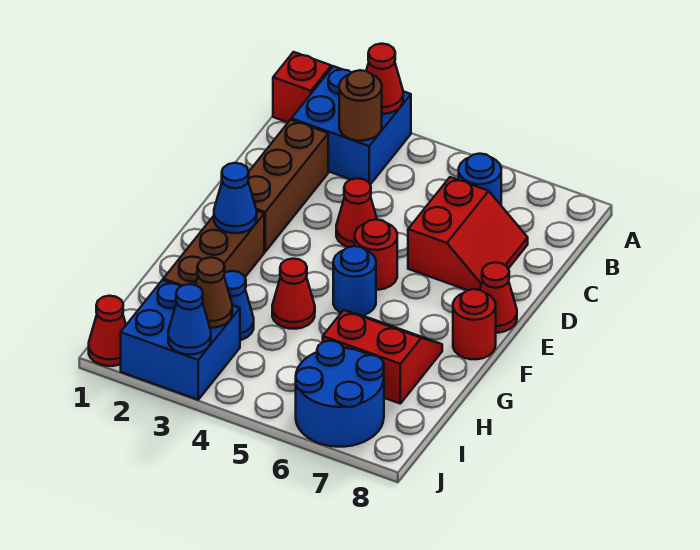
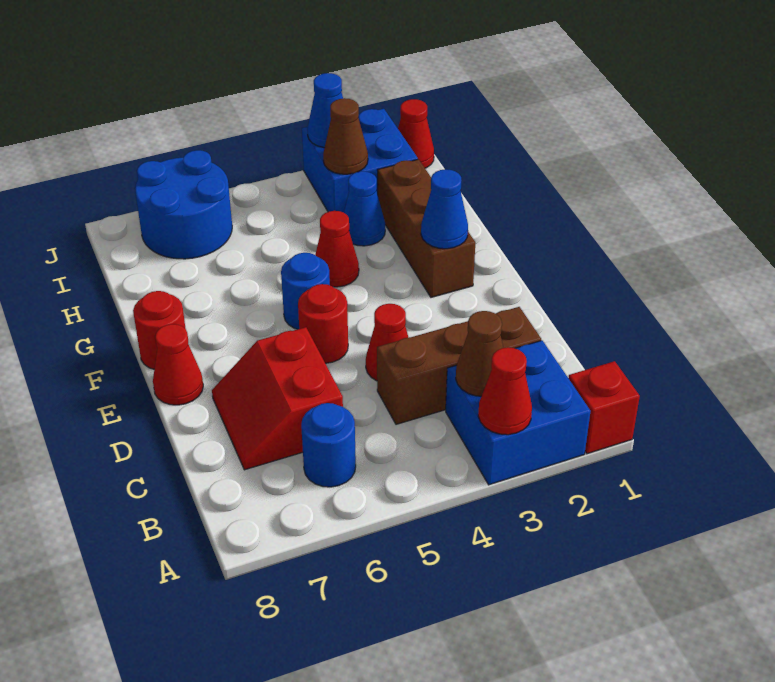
brown 1x1 round brick [339,70,382,141] -> brown 1x1 cone [456,311,503,396]
brown 1x3 brick [248,120,328,252] -> brown 1x3 brick turned to [377,307,541,424]
red 2x2 slope [323,310,442,403] -> none

